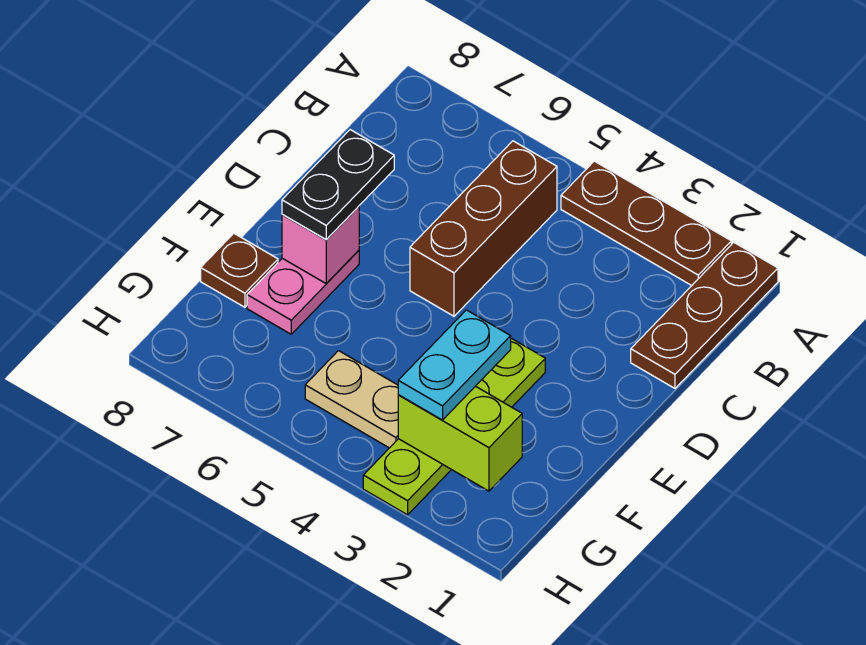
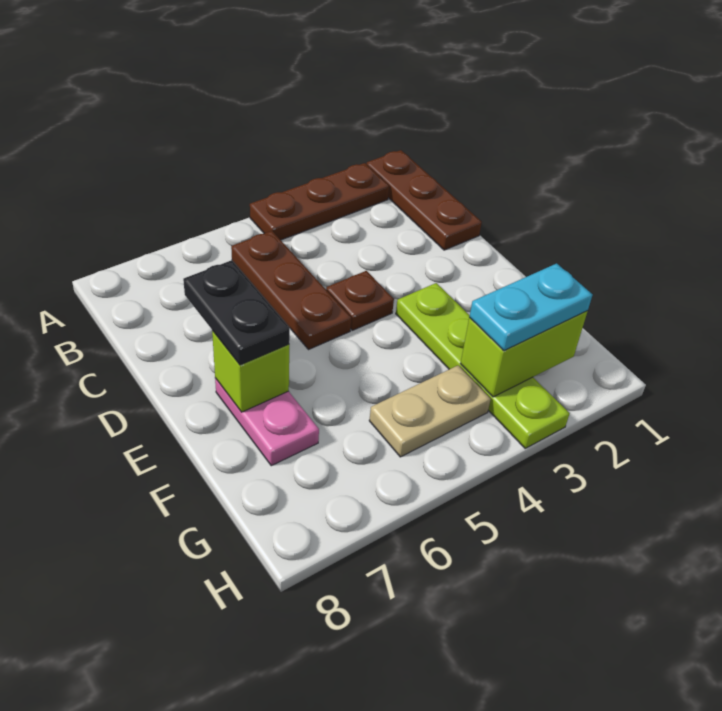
brown 1x3 brick [410,141,557,316] -> brown 1x3 plate [231,231,351,350]
pink 1x1 brick [282,206,359,284] -> lime 1x1 brick [212,331,289,412]
cyan 1x2 plate [398,310,511,420] -> cyan 1x2 plate turned to [469,263,592,351]
brown 1x1 plate [201,233,278,307] -> brown 1x1 plate moved to [326,271,394,330]

